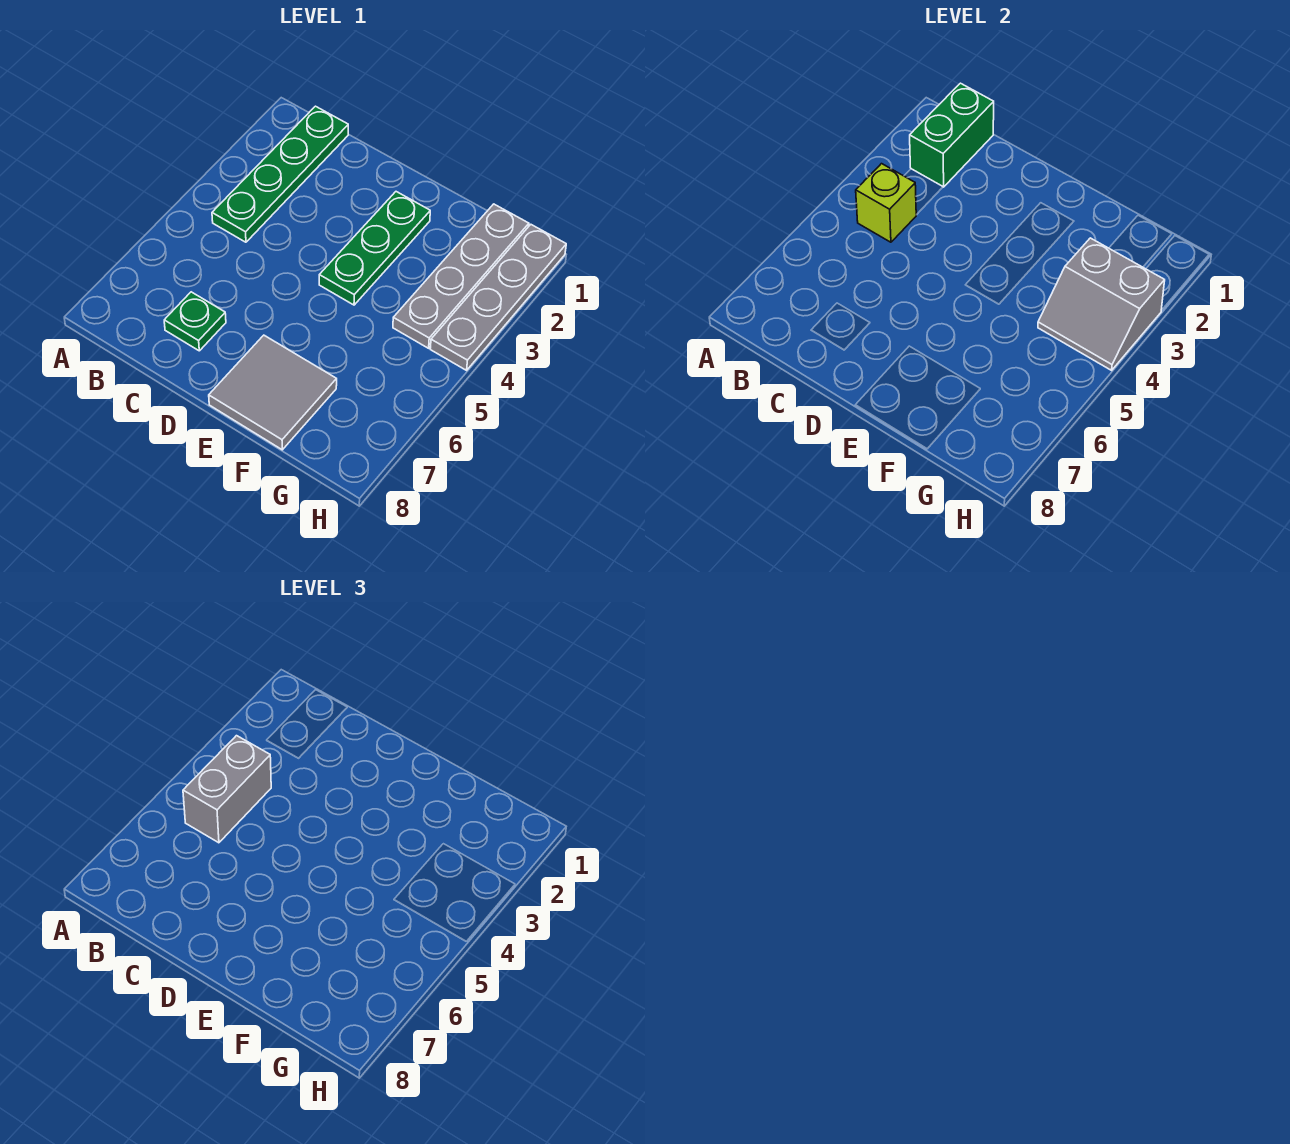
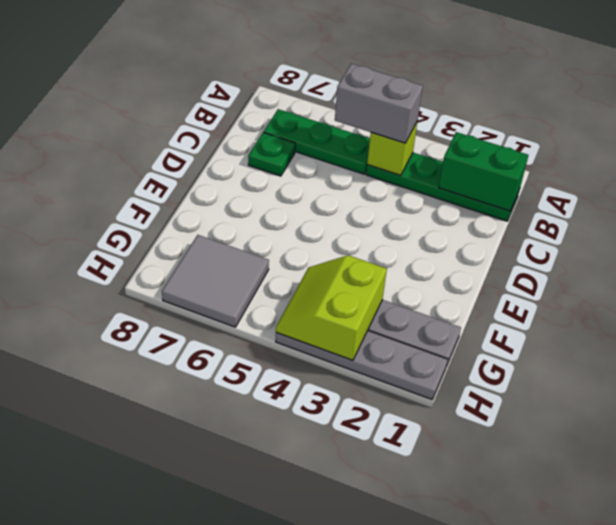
green 1x3 plate [319,192,430,305] -> green 1x3 plate moved to [264,109,370,174]
grey 2x2 tile [209,335,337,450] -> grey 2x2 tile moved to [162,235,269,327]
grey 2x2 slope [1038,238,1165,370] -> lime 2x2 slope [276,255,387,360]

